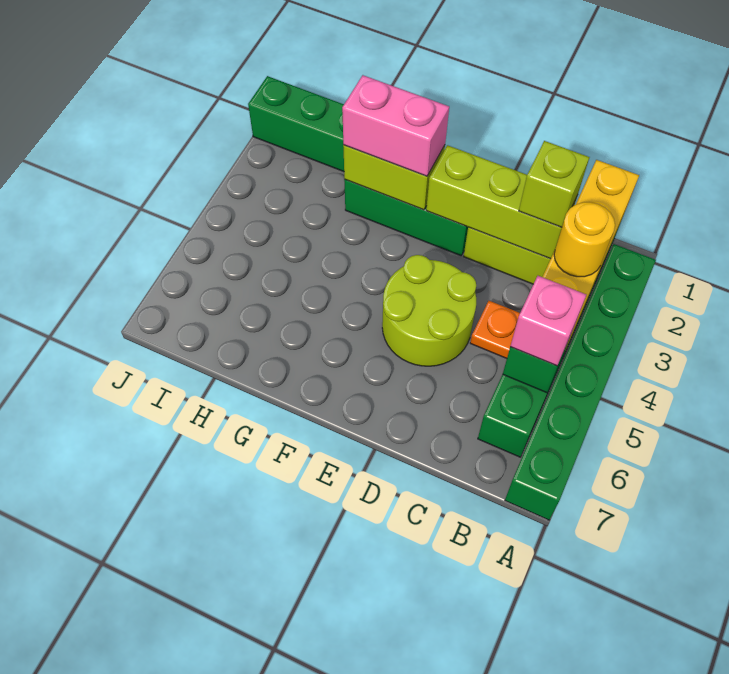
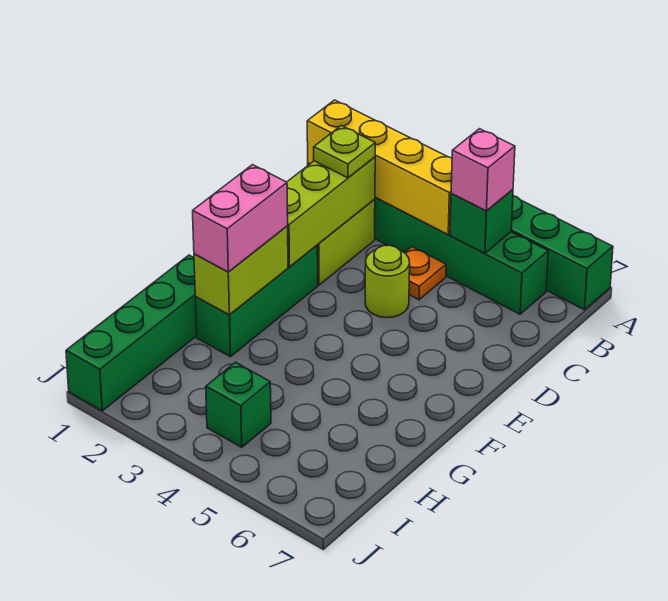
yellow 1x1 round brick [554,202,615,277] -> none
lime 1x1 brick [519,141,589,227] -> lime 1x1 plate [314,126,375,178]
lime 2x2 round brick [382,255,476,366] -> lime 1x1 round brick [365,245,410,318]
none -> green 1x1 brick [206,362,271,447]

